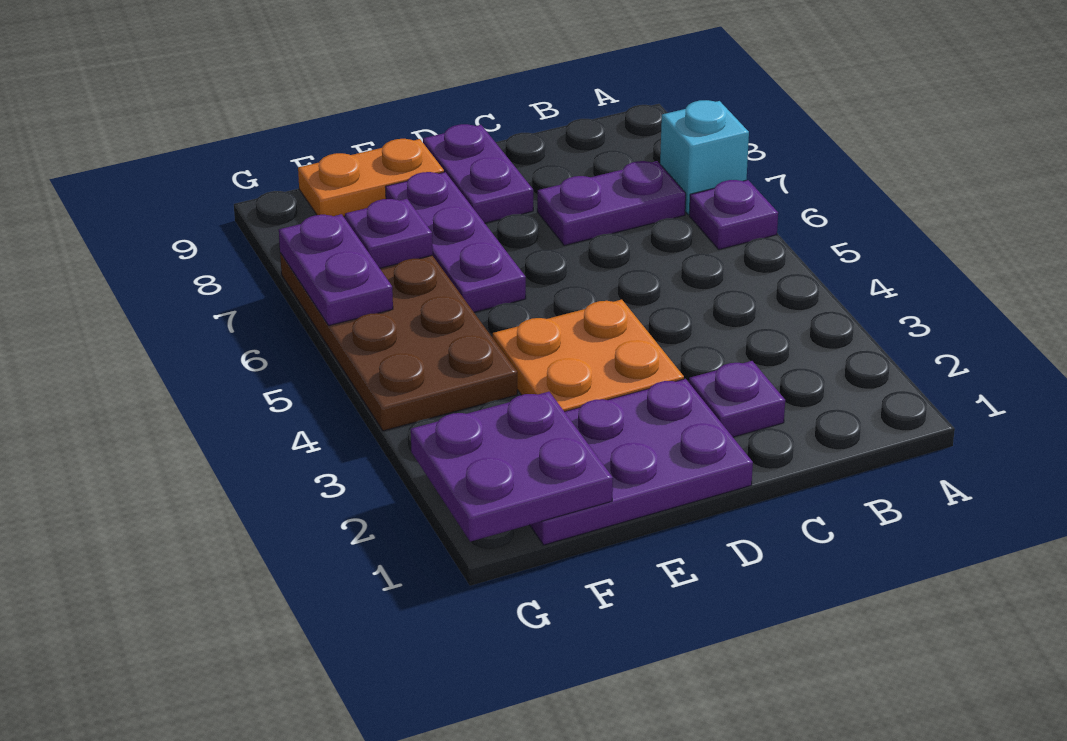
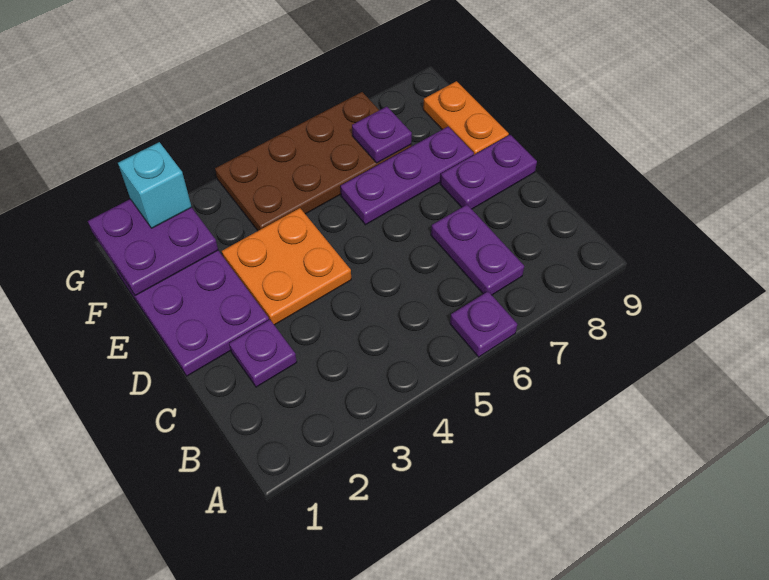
cyan 1x1 brick [660,100,749,214] -> cyan 1x1 brick moved to [118,142,191,228]
purple 1x2 plate [279,214,393,326] -> none

